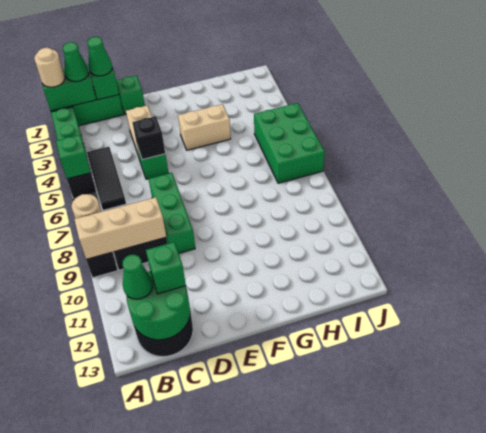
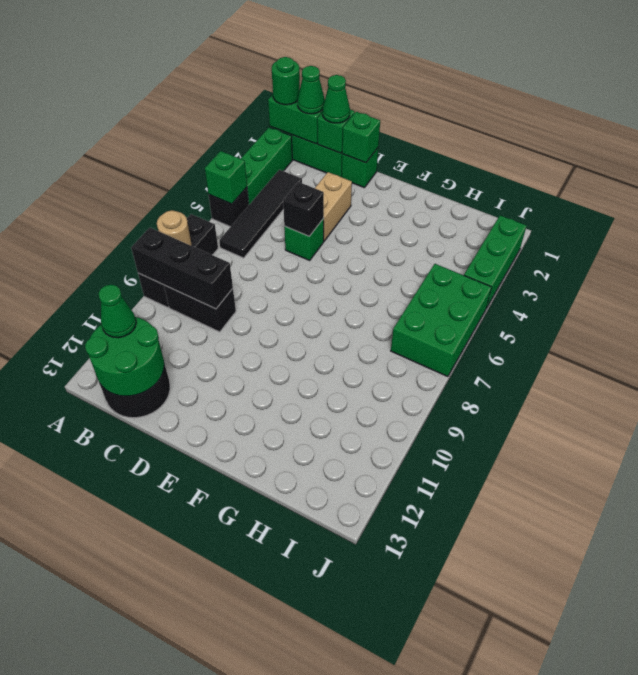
tan 1x1 round brick [34,48,65,87] -> green 1x1 round brick [272,57,300,105]
tan 1x3 brick [74,197,166,259] -> black 1x3 brick [131,228,233,309]
black 1x3 tile [87,147,126,210] -> black 1x4 tile [219,170,302,258]
green 1x1 brick [146,242,186,294] -> green 1x1 brick moved to [342,112,380,163]
green 1x3 brick [149,173,195,253] -> green 1x3 brick moved to [464,215,527,308]
tan 1x2 brick [178,104,231,150] -> none

